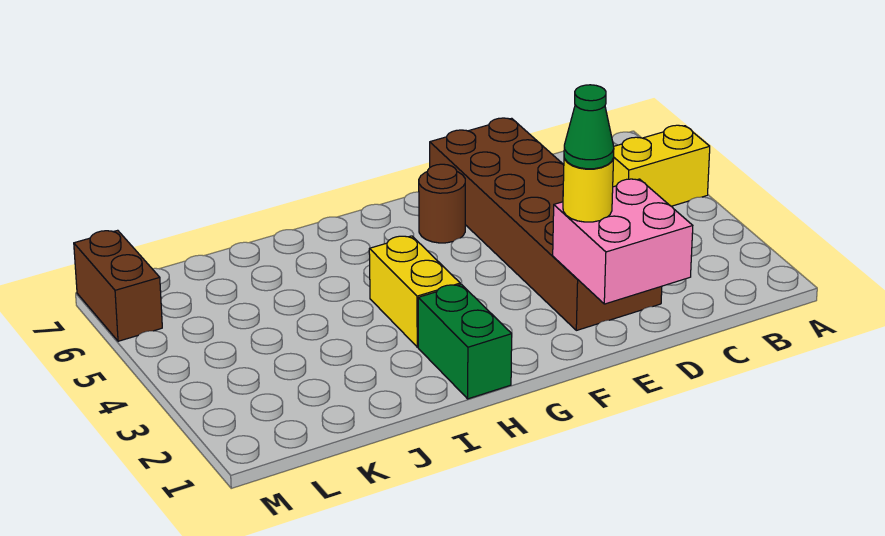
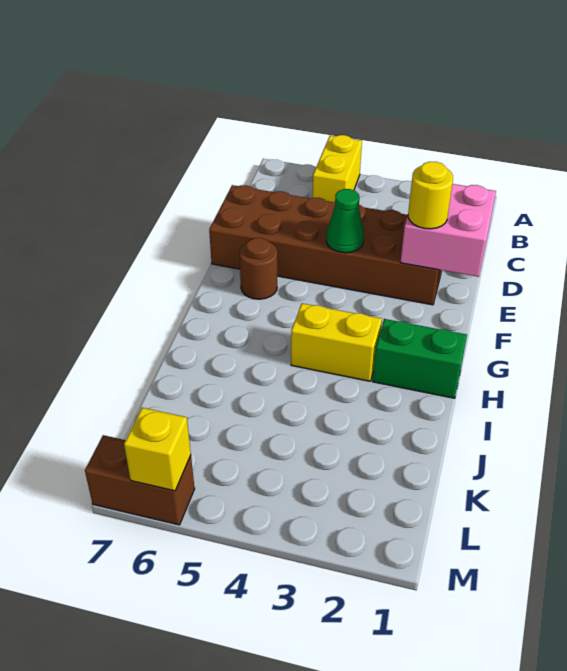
green 1x1 cone [564,85,614,169] -> green 1x1 cone moved to [326,189,364,253]
none -> yellow 1x1 brick [124,408,191,491]

